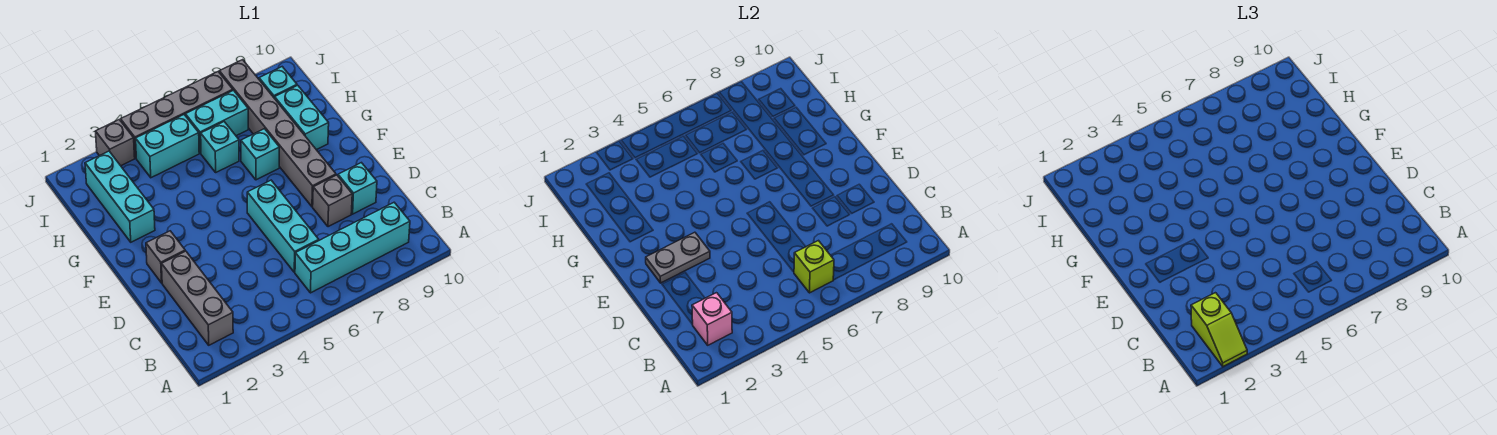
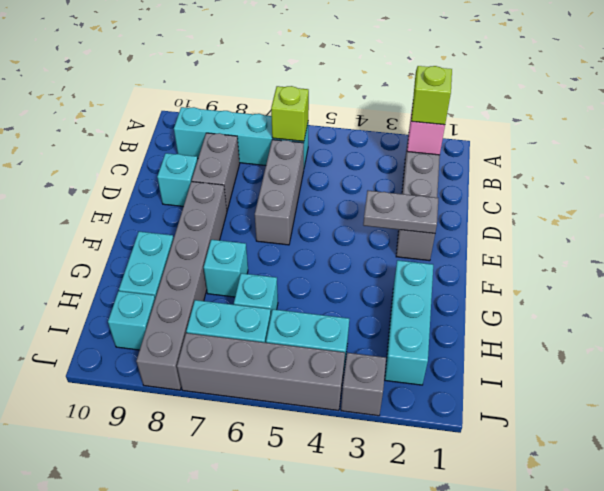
cyan 1x3 brick [247,180,319,272] -> grey 1x3 brick [255,140,304,245]
grey 1x1 brick [313,175,352,227] -> grey 1x2 brick [192,133,240,210]

